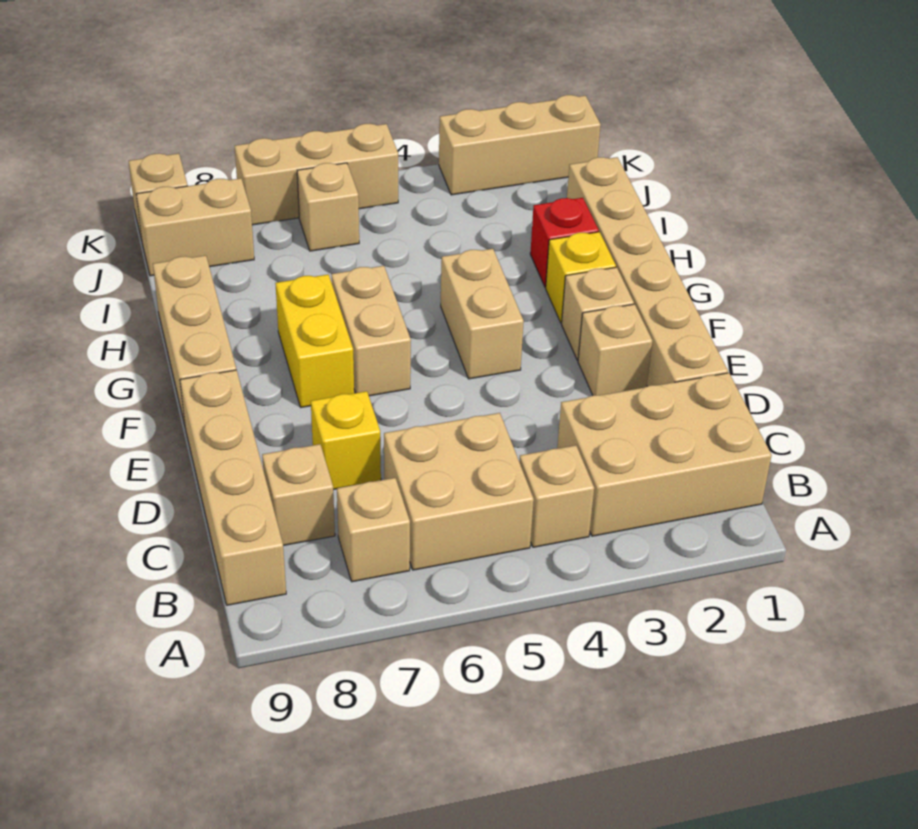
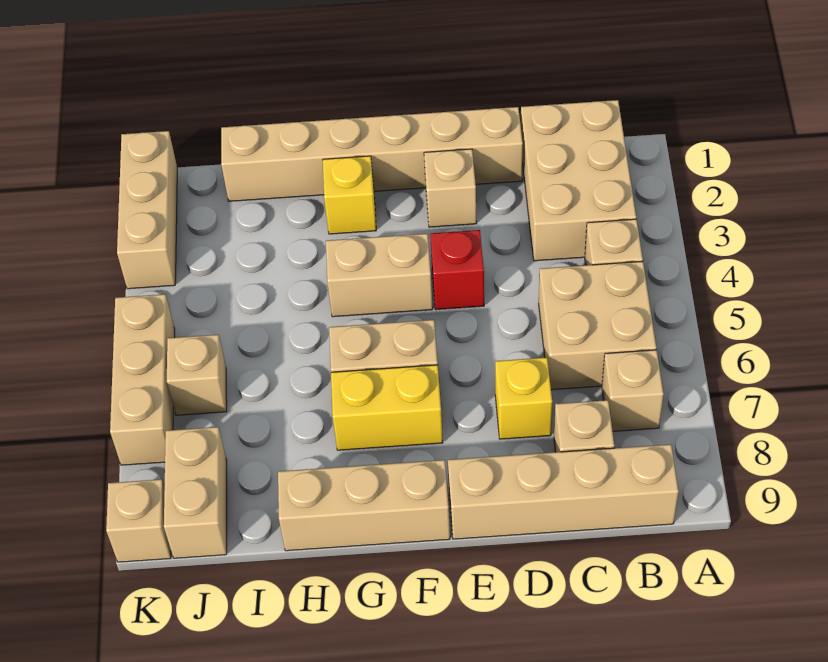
tan 1x1 brick [562,267,634,360] -> none
red 1x1 brick [530,198,599,287] -> red 1x1 brick moved to [430,230,484,310]

